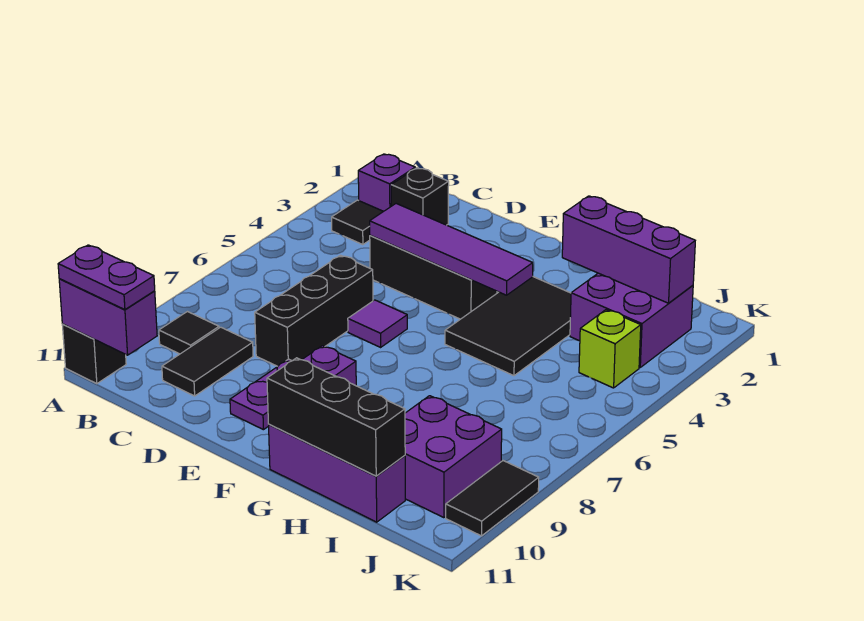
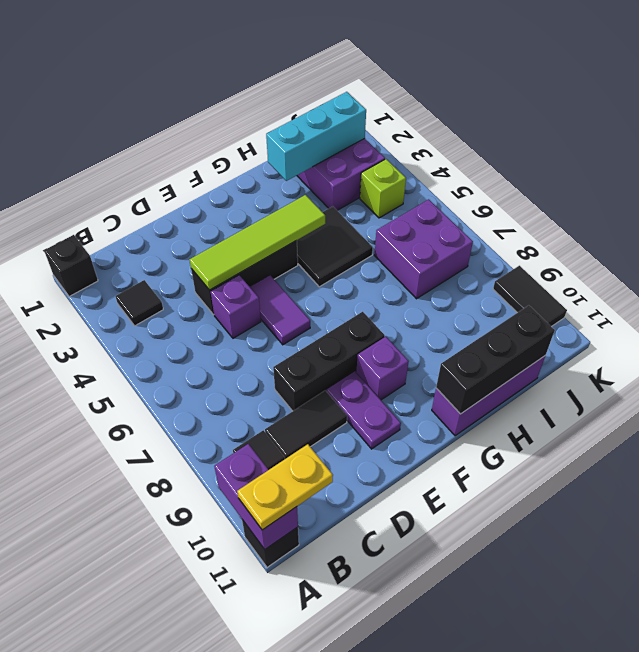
purple 1x2 brick [59,279,157,355] -> purple 1x2 brick turned to [214,444,298,549]
purple 1x2 plate [58,245,155,310] -> yellow 1x2 plate [237,444,333,530]
purple 1x1 brick [358,154,415,211] -> purple 1x1 brick moved to [211,275,261,338]
black 1x1 brick [391,168,449,225] -> black 1x1 brick moved to [44,235,98,297]
black 1x2 tile [162,327,253,396] -> black 1x2 tile turned to [265,391,347,459]
purple 1x4 tile [370,204,533,295] -> lime 1x4 tile [189,195,325,290]
black 1x3 brick [255,255,373,366] -> black 1x3 brick turned to [273,312,385,411]
purple 1x1 tile [348,300,407,347] -> purple 1x2 tile [250,275,310,345]
black 2x3 tile [445,277,571,376] -> black 2x2 tile [297,206,373,287]
purple 1x3 brick [562,196,695,303] -> cyan 1x3 brick [266,92,366,181]
purple 2x2 brick [405,396,502,518] -> purple 2x2 brick moved to [375,199,473,299]

